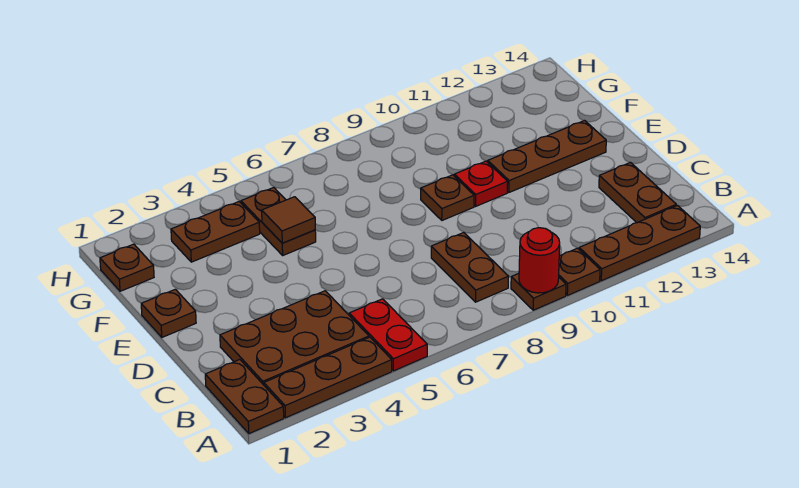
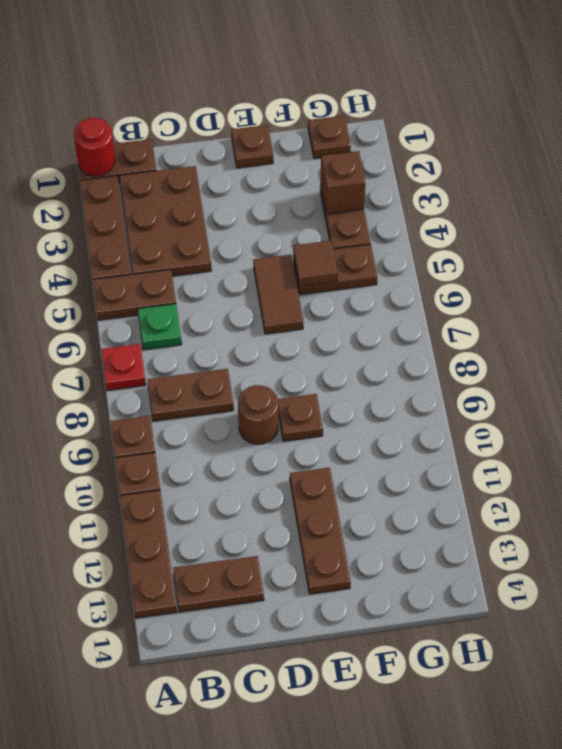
red 1x2 plate [349,299,427,371] -> brown 1x2 plate [93,270,176,320]
red 1x1 round brick [519,228,560,293] -> red 1x1 round brick moved to [74,118,115,176]
none -> green 1x1 plate [138,304,182,350]
none -> brown 1x1 round brick [238,385,278,444]
none -> brown 1x2 tile [253,255,304,334]
red 1x1 plate [454,161,508,207] -> red 1x1 plate moved to [101,344,146,391]
none -> brown 1x1 brick [321,151,366,214]

